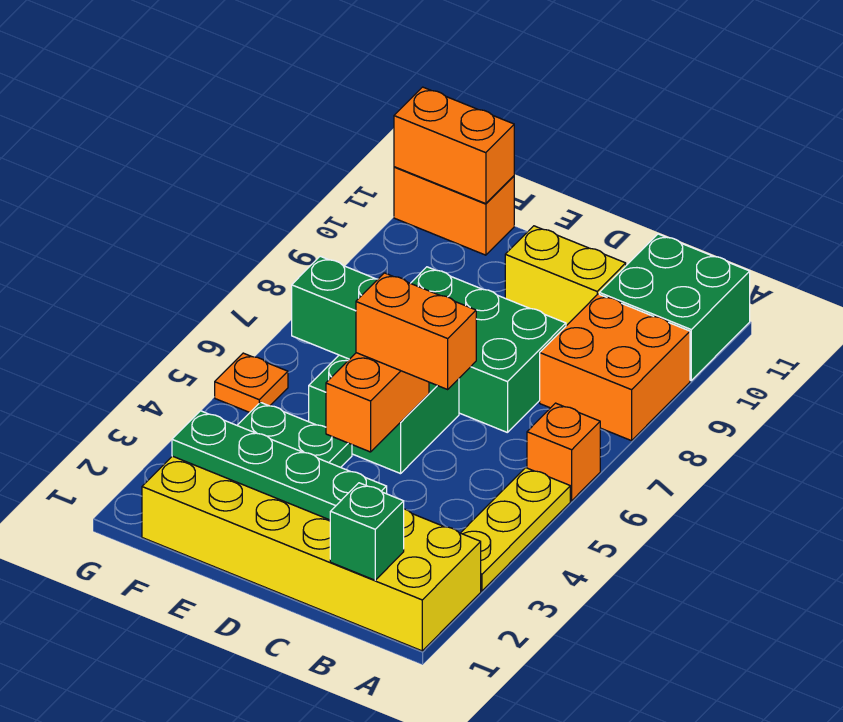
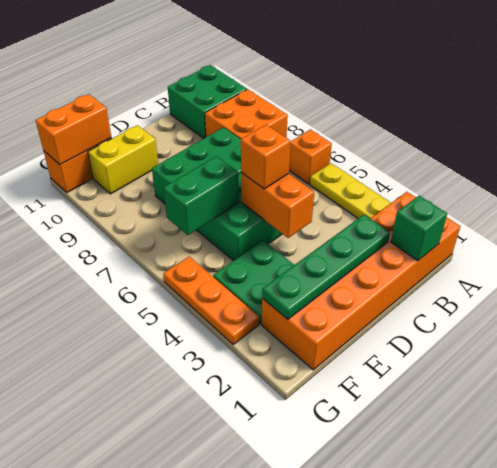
yellow 2x6 brick [142,456,481,651] -> orange 2x6 brick [262,192,460,370]
orange 1x2 brick [356,273,476,389] -> orange 1x1 brick [241,125,290,189]
yellow 1x2 brick [505,226,626,326] -> yellow 1x2 brick moved to [88,125,158,194]
orange 1x1 plate [215,353,288,412] -> orange 1x3 plate [163,256,259,345]

